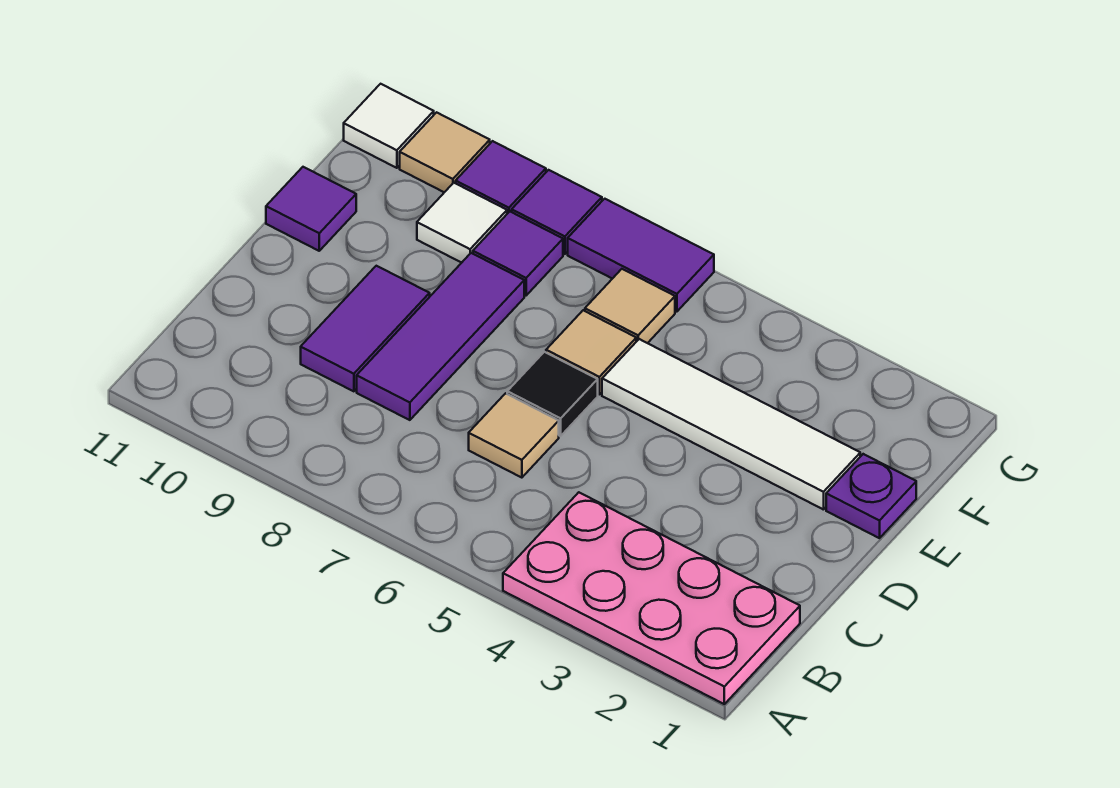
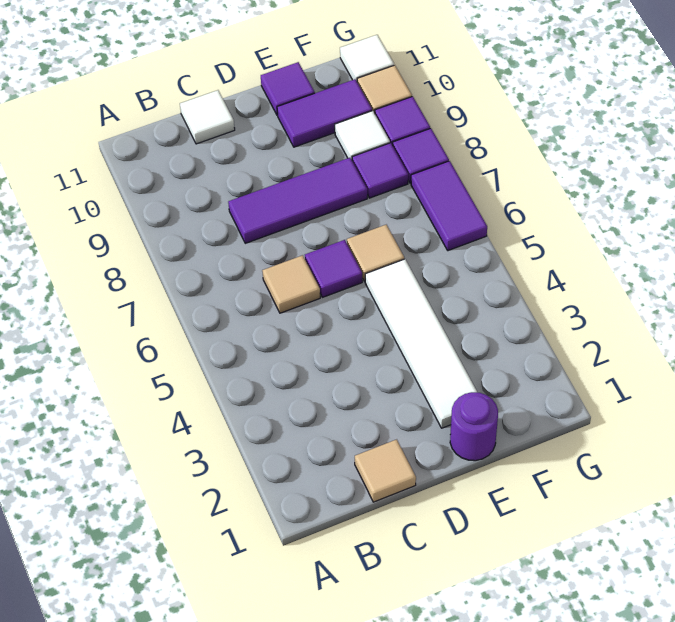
pink 2x4 plate [503,492,800,704] -> none
purple 1x2 tile [301,266,430,391] -> purple 1x2 tile moved to [277,79,372,147]
none -> white 1x1 tile [180,90,235,144]
black 1x1 tile [507,352,598,436] -> purple 1x1 tile [305,240,362,297]
purple 1x1 plate [826,454,916,538] -> purple 1x1 round brick [450,392,498,461]
tan 1x1 tile [585,269,675,343] -> tan 1x1 tile moved to [355,439,416,502]

